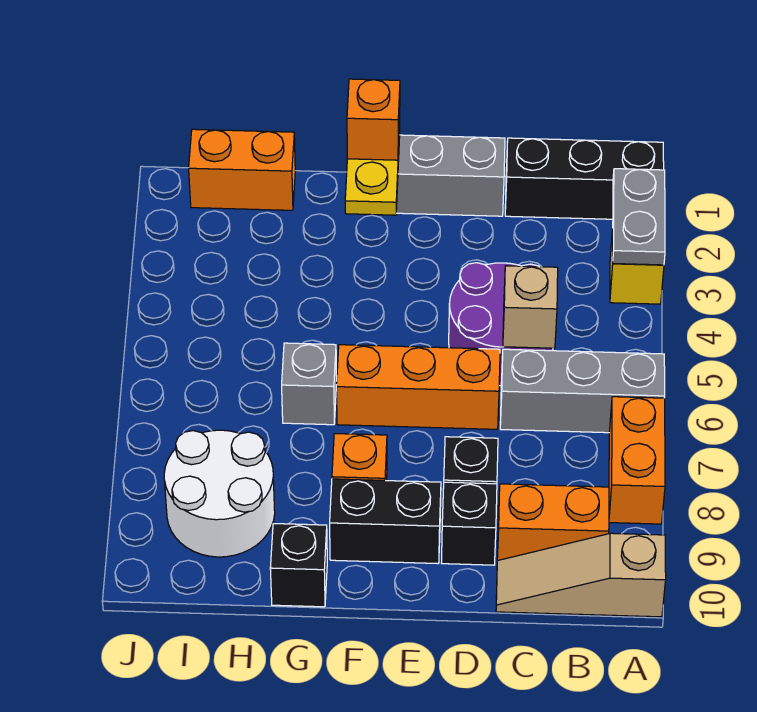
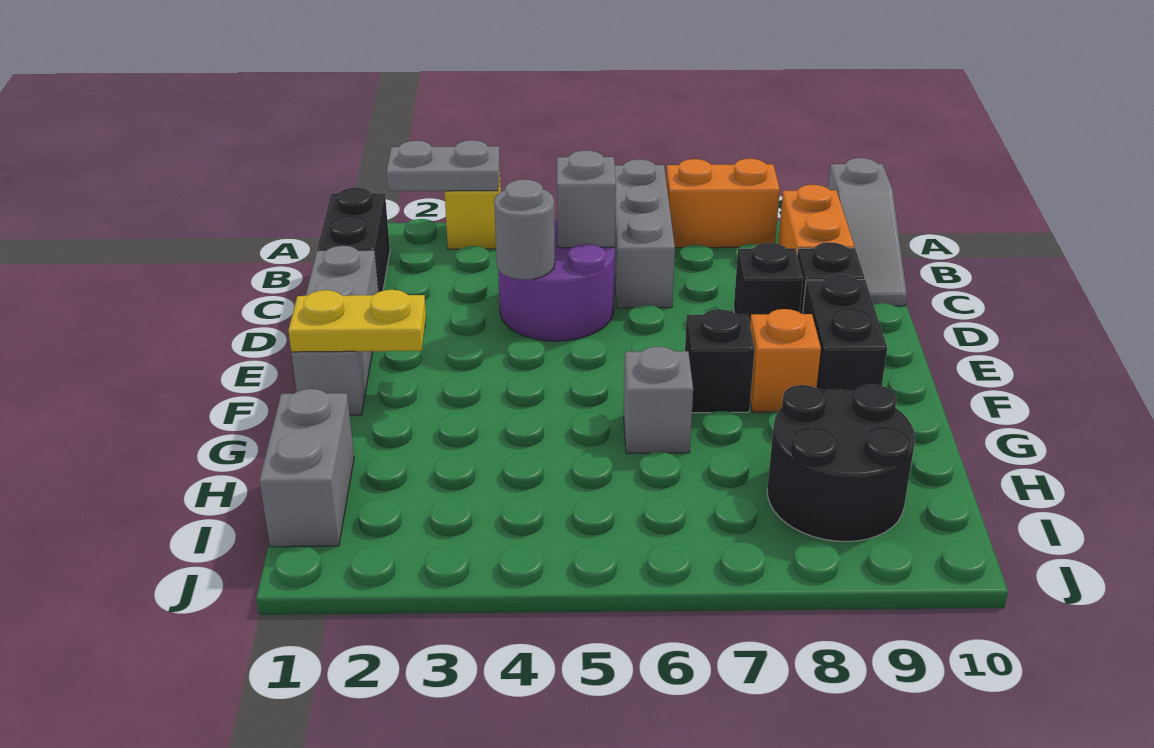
black 1x3 brick [505,138,664,219] -> black 1x2 brick [317,187,390,292]
tan 1x3 slope [496,533,666,617] -> grey 1x3 slope [828,158,907,306]
tan 1x1 brick [503,266,558,348] -> grey 1x1 brick [557,150,616,248]
none -> grey 1x1 round brick [494,179,555,280]
orange 1x3 brick [337,345,500,429] -> none
orange 1x1 brick [347,79,400,160] -> none
black 1x1 brick [270,524,327,607] -> black 1x1 brick moved to [685,309,755,413]
orange 1x2 brick [189,129,295,210] -> grey 1x2 brick [259,389,354,547]
white 2x2 round brick [164,430,275,557] -> black 2x2 round brick [767,385,915,542]

